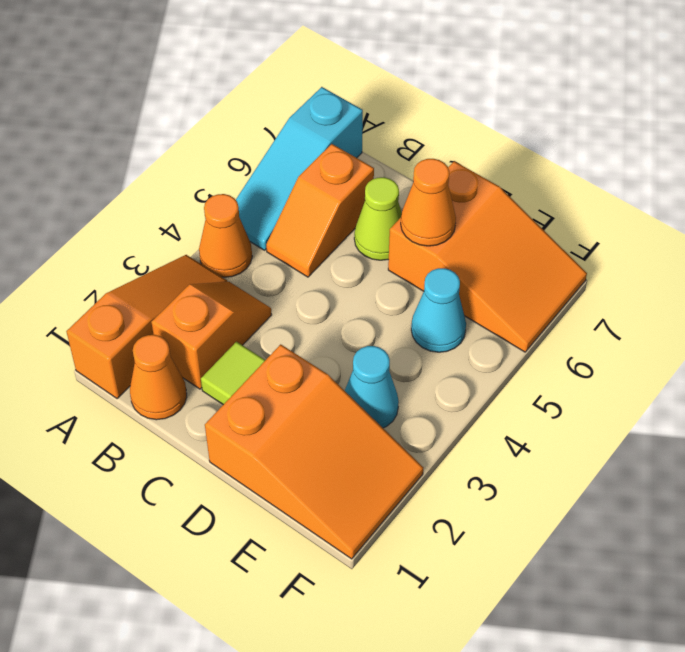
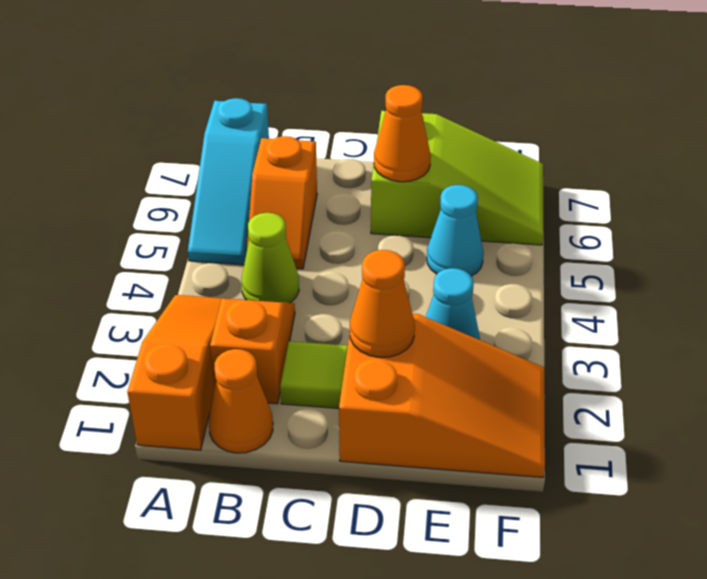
orange 1x1 cone [199,194,252,277] -> orange 1x1 cone moved to [350,250,415,357]
lime 1x1 cone [354,177,402,260] -> lime 1x1 cone moved to [242,213,299,303]
orange 2x3 slope [388,161,587,352] -> lime 2x3 slope [371,111,543,245]

